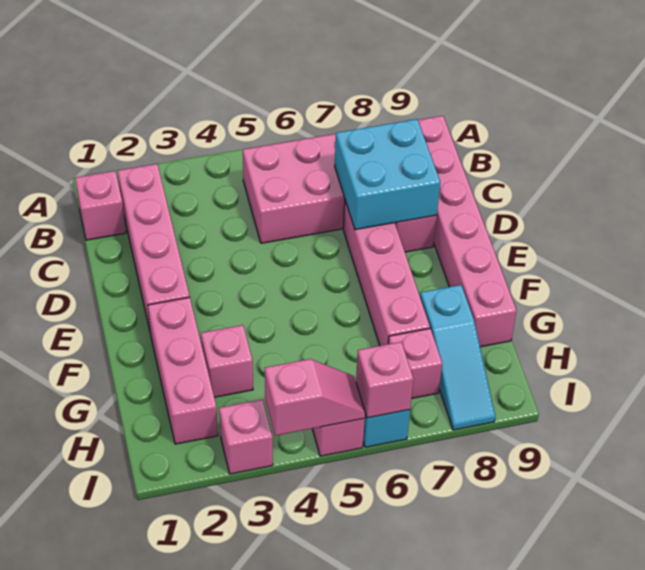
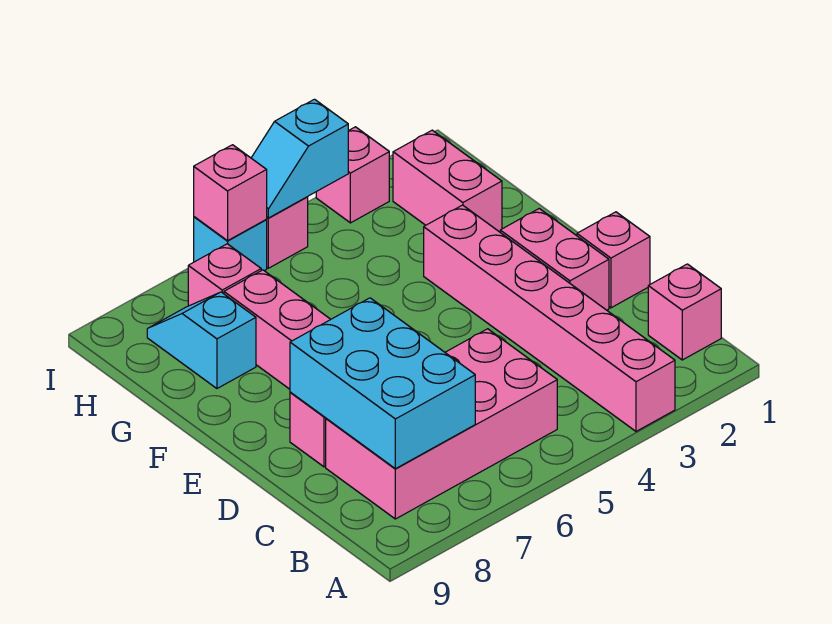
pink 1x4 brick [117,164,190,334] -> pink 1x2 brick [500,209,609,310]
pink 1x6 brick [418,116,517,347] -> pink 1x6 brick moved to [424,205,675,431]
cyan 2x2 brick [335,119,440,230] -> cyan 2x3 brick [290,298,475,469]
pink 1x3 brick [148,297,218,444] -> pink 1x2 brick [393,130,502,232]
pink 1x1 brick [201,325,253,397] -> pink 1x1 brick moved to [577,212,650,308]
cyan 1x3 slope [420,285,495,430] -> cyan 1x2 slope [147,292,256,388]
pink 1x2 slope [265,359,365,436] -> cyan 1x2 slope [251,99,348,218]

